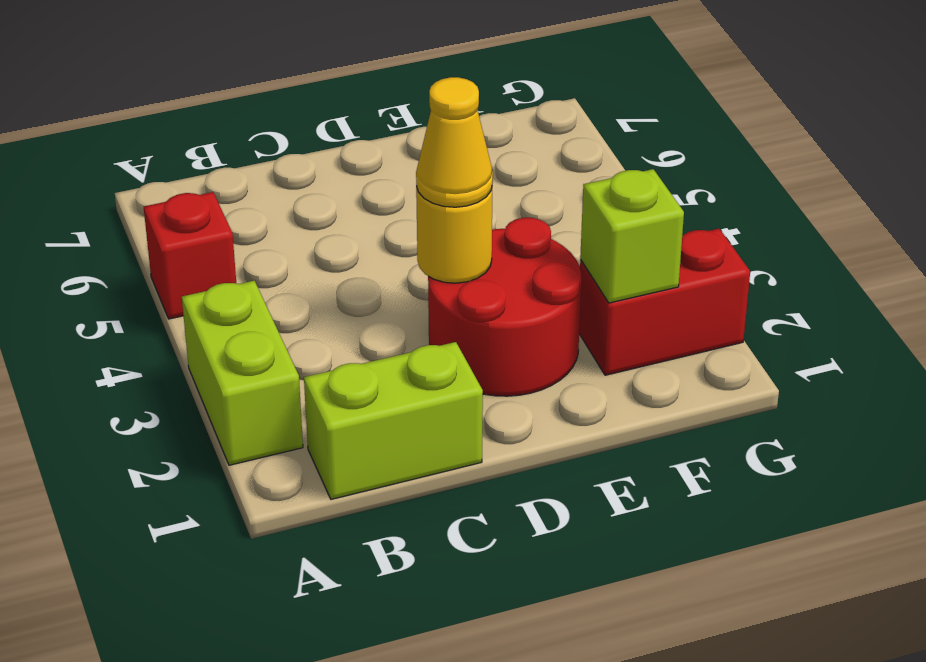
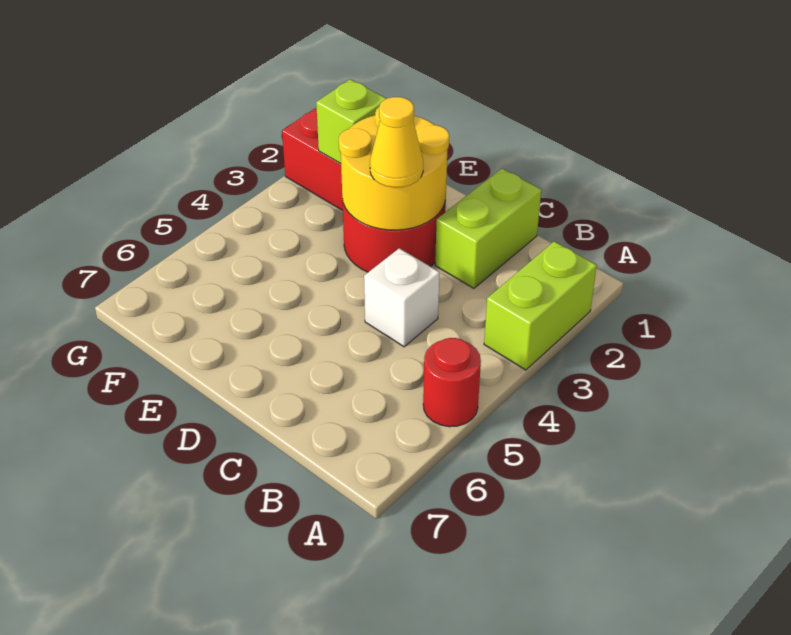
red 1x1 brick [144,192,236,319] -> red 1x1 round brick [423,338,481,427]
lime 1x2 brick [304,342,483,499] -> lime 1x2 brick turned to [435,169,541,288]
none -> white 1x1 brick [364,248,439,347]
yellow 1x1 round brick [416,187,492,283] -> yellow 2x2 round brick [339,107,449,230]

